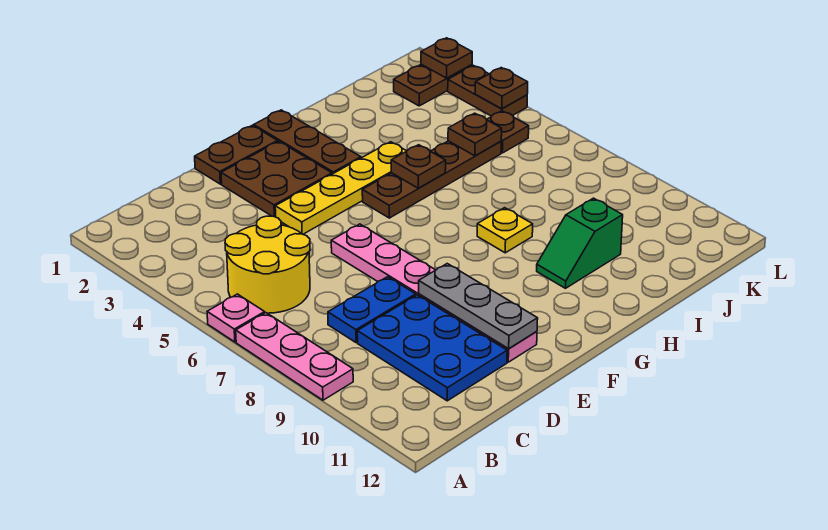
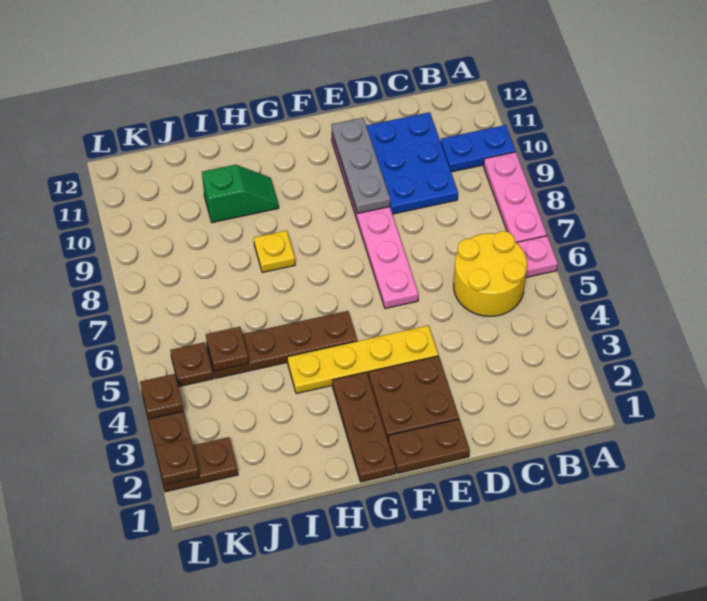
blue 1x2 plate [328,277,416,343] -> blue 1x2 plate moved to [441,125,515,172]
brown 1x1 plate [391,145,446,188] -> none

